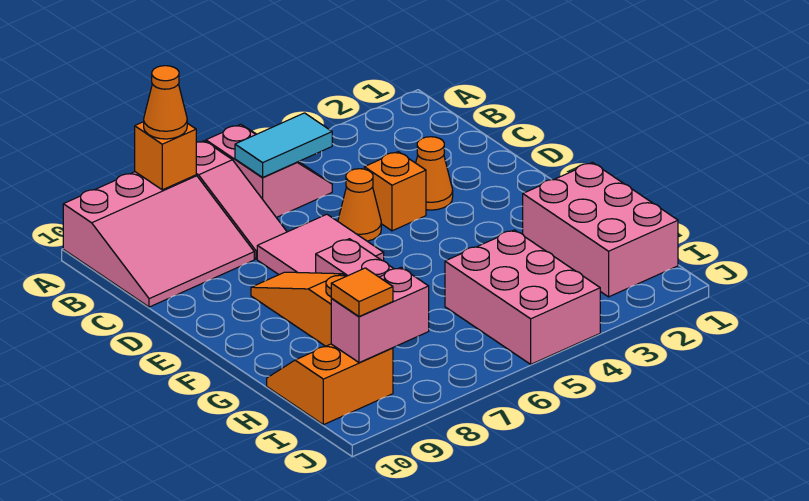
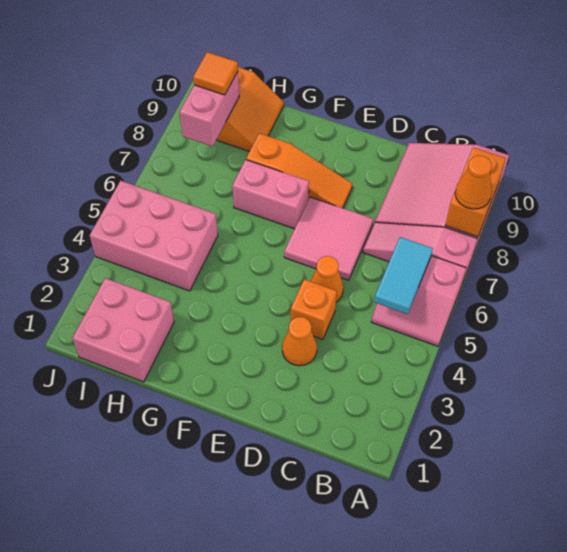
orange 1x1 brick [135,122,196,190] -> orange 1x2 brick [445,147,506,237]
pink 2x3 brick [523,162,678,297] -> pink 2x2 brick [72,278,174,382]

